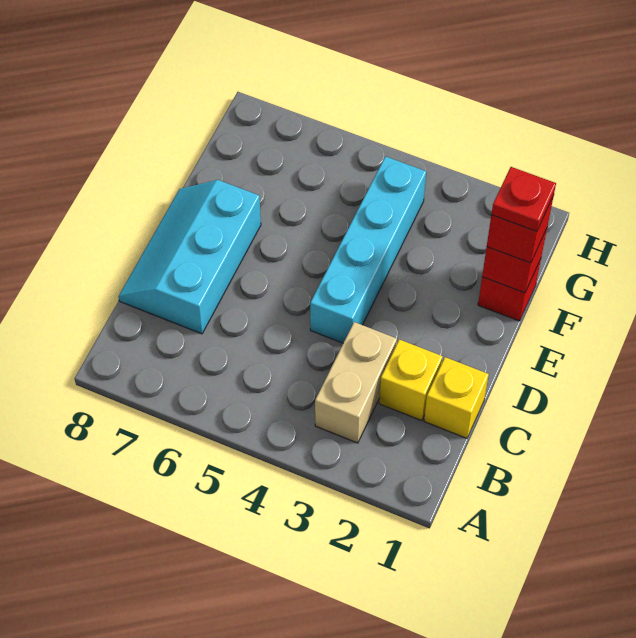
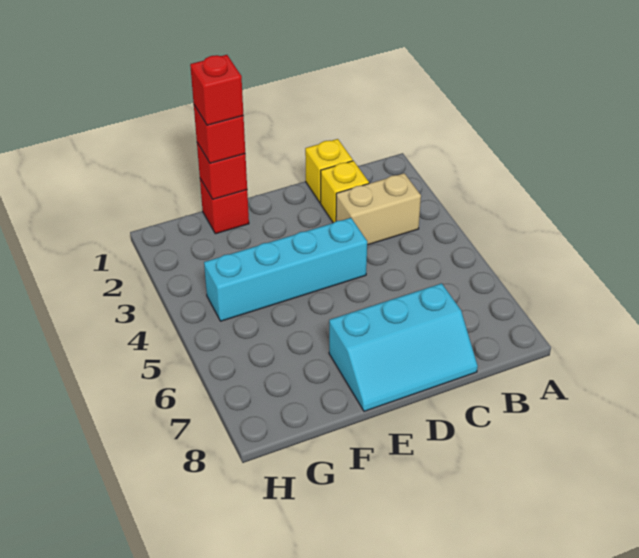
red 1x1 plate [491,167,556,232] -> red 1x1 brick [190,55,243,125]

